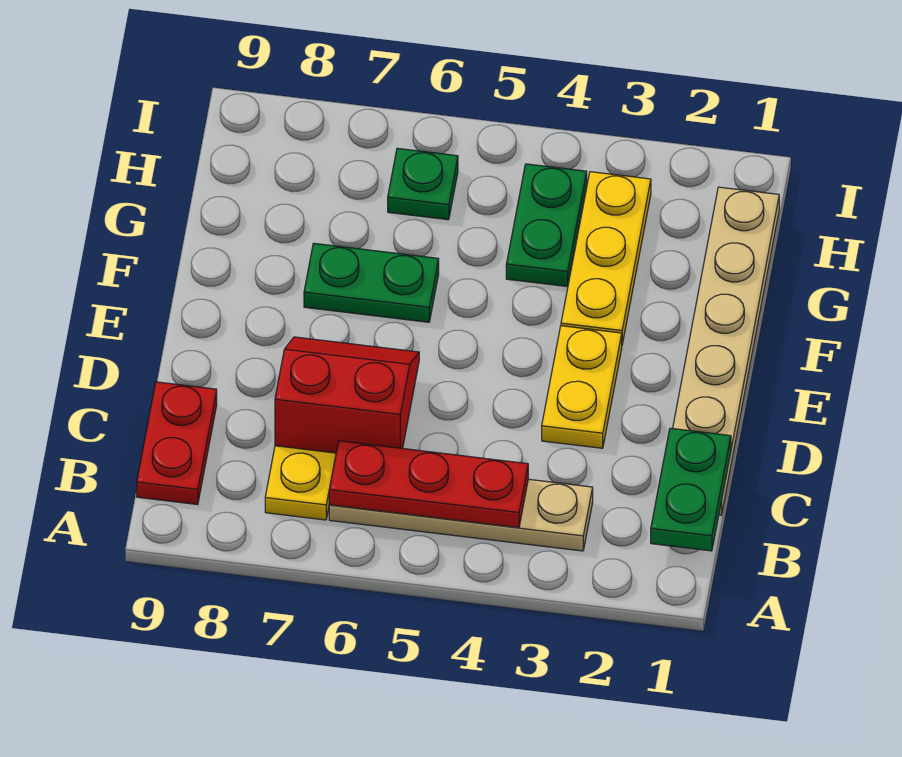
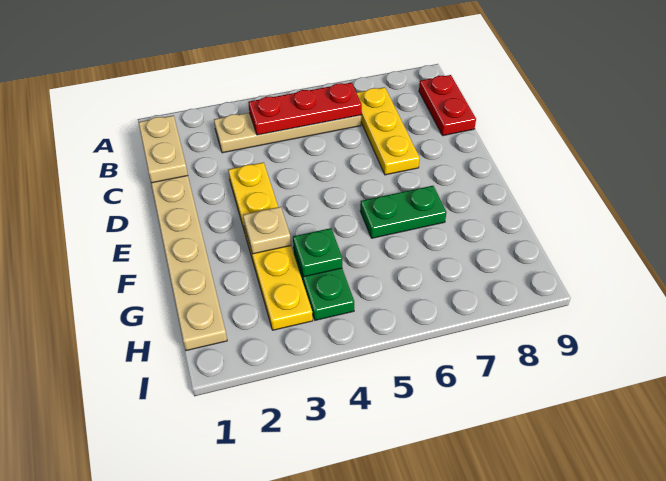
green 1x2 plate [651,428,731,551] -> tan 1x2 plate [139,115,188,183]
red 2x2 slope [275,337,419,453] -> none
none -> tan 1x1 plate [243,207,291,254]
green 1x1 plate [388,148,458,220] -> green 1x1 plate moved to [293,228,342,277]

